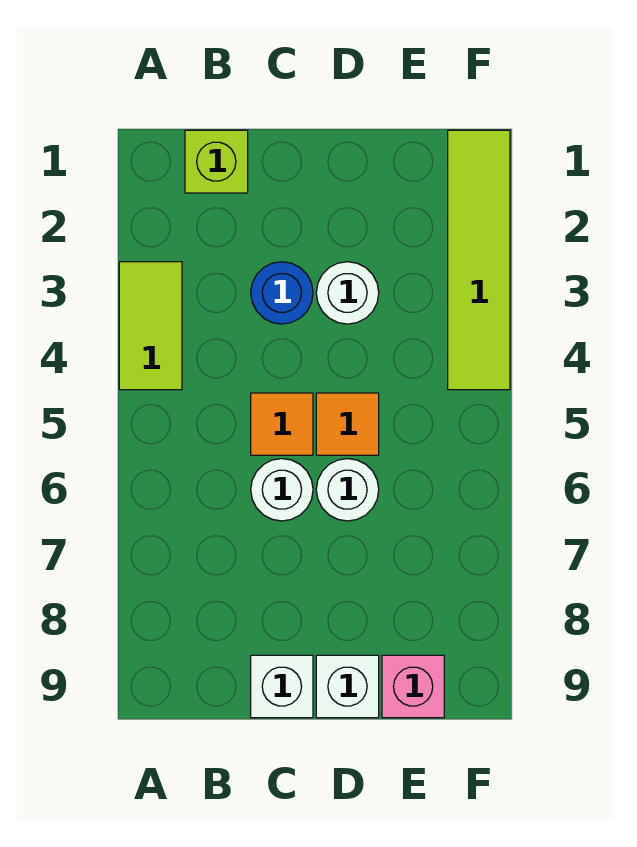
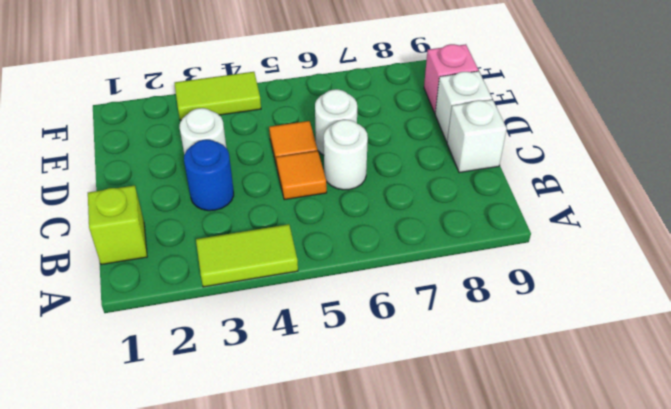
lime 1x4 tile [448,130,510,390] -> lime 1x2 tile [175,72,261,121]

